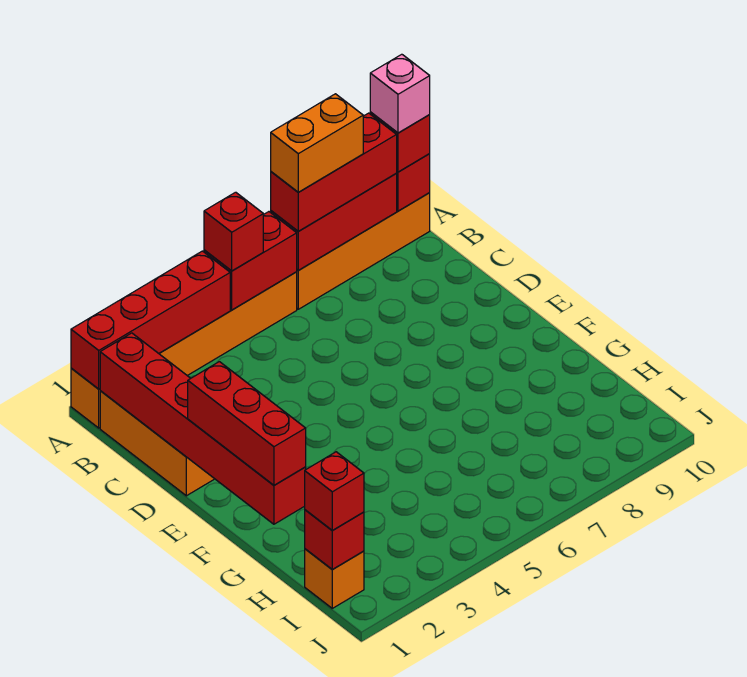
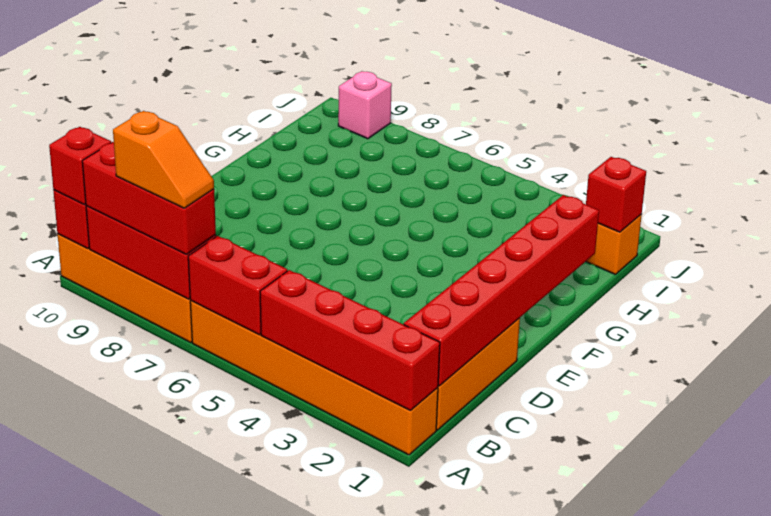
red 1x1 brick [204,192,263,271] -> none
orange 1x2 brick [271,94,363,192] -> orange 1x2 slope [113,111,214,208]
pink 1x1 brick [370,54,430,133] -> pink 1x1 brick moved to [338,71,392,139]
red 1x3 brick [188,362,306,485] -> none
red 1x1 brick [305,452,364,530] -> none

